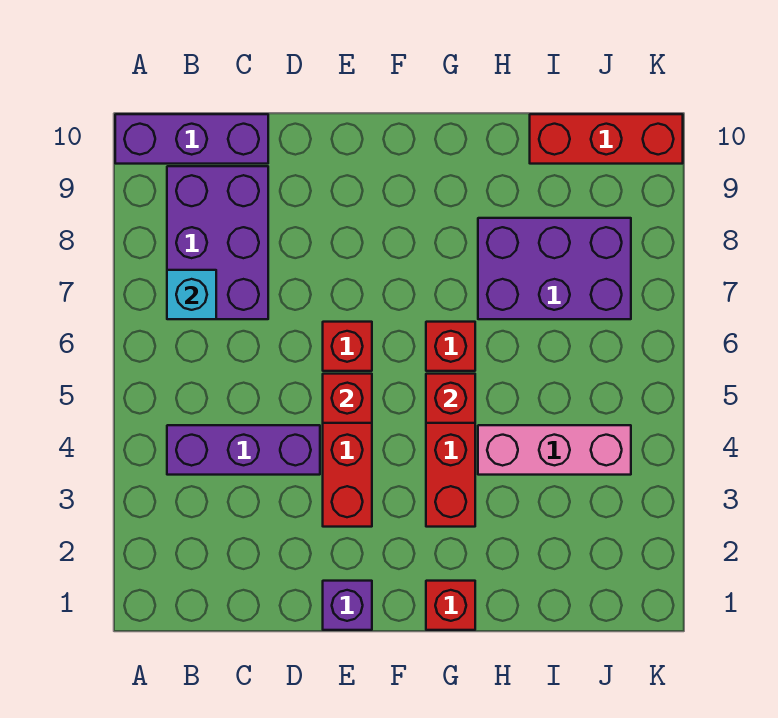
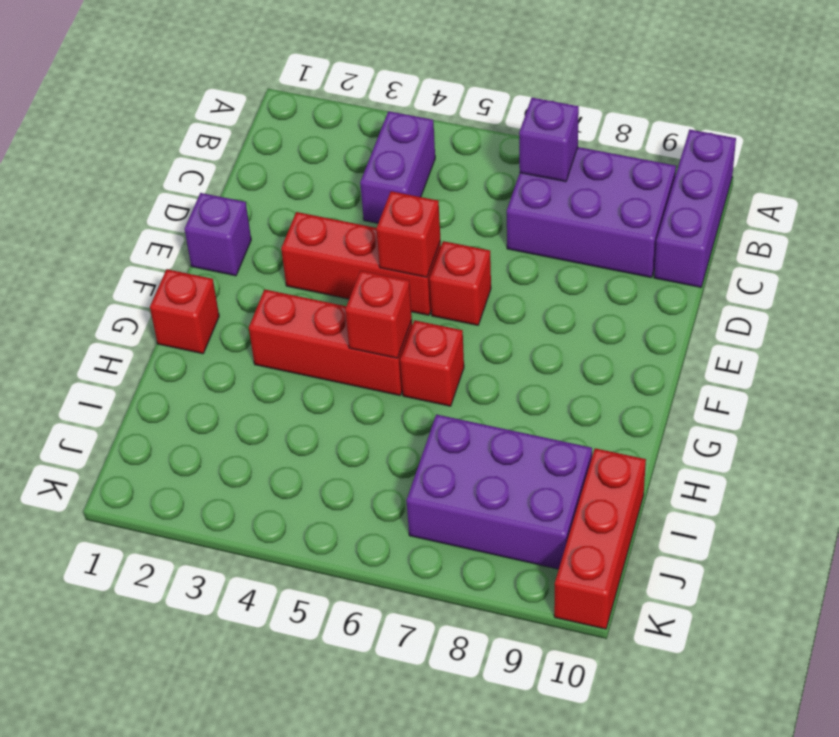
purple 1x3 brick [167,425,320,475] -> purple 1x2 brick [360,111,435,223]
cyan 1x1 brick [167,270,216,319] -> purple 1x1 brick [519,98,579,182]
pink 1x3 brick [478,425,631,475] -> none
purple 2x3 brick [478,218,631,319] -> purple 2x3 brick turned to [406,414,592,569]

